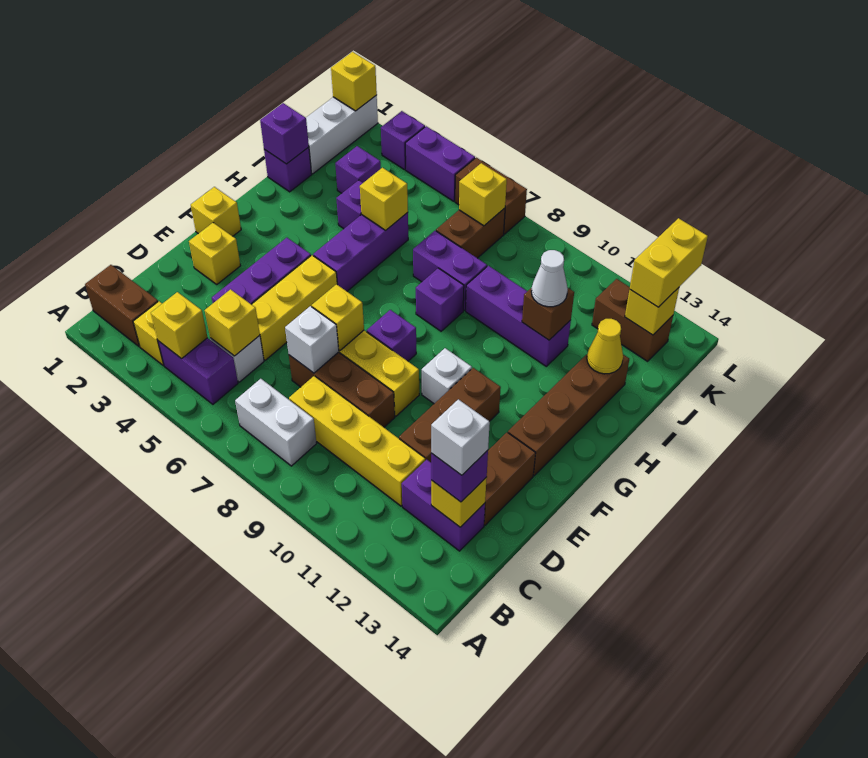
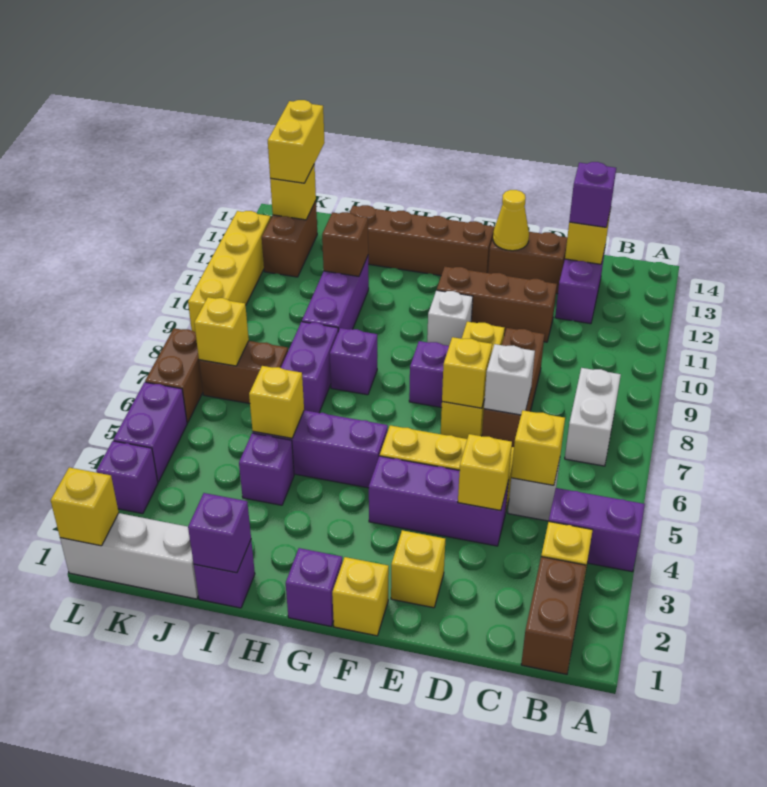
purple 1x2 brick [158,338,238,404] -> purple 1x2 brick turned to [549,488,645,572]
yellow 1x1 brick [151,292,207,359] -> yellow 1x1 brick moved to [458,434,512,510]
yellow 1x4 brick [289,376,425,506] -> yellow 1x4 brick moved to [188,211,271,332]
white 1x1 brick [431,399,490,475] -> none
white 1x1 cone [531,250,568,307] -> none
yellow 1x1 cone [587,319,623,374] -> yellow 1x1 cone moved to [493,190,529,251]
purple 1x1 brick [335,146,381,193] -> purple 1x1 brick moved to [286,548,342,626]
yellow 1x2 brick [630,218,708,307] -> yellow 1x2 brick turned to [268,100,325,183]

